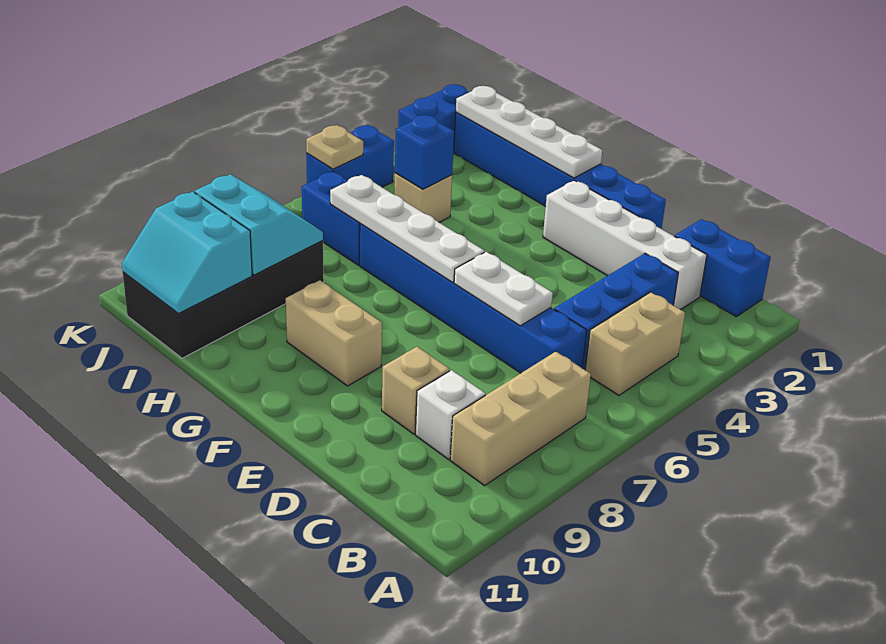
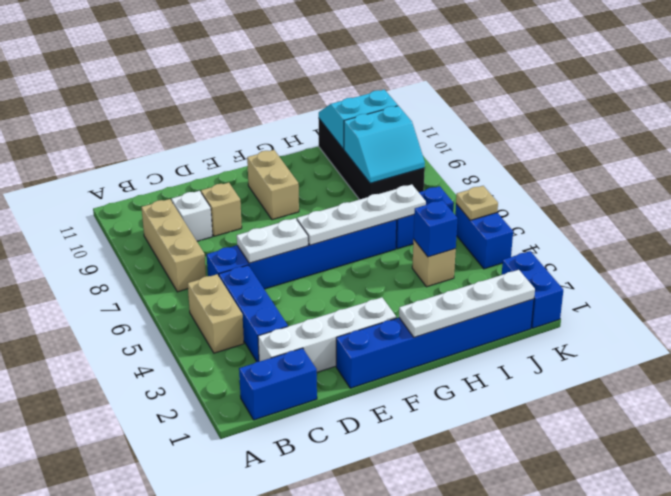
tan 1x2 brick [286,280,382,386] -> tan 1x2 brick turned to [247,150,299,220]

